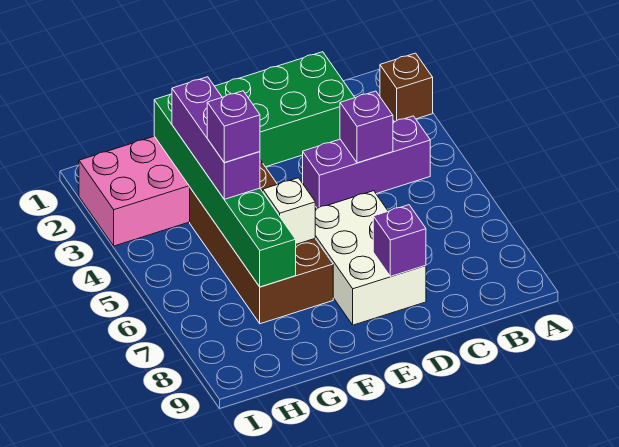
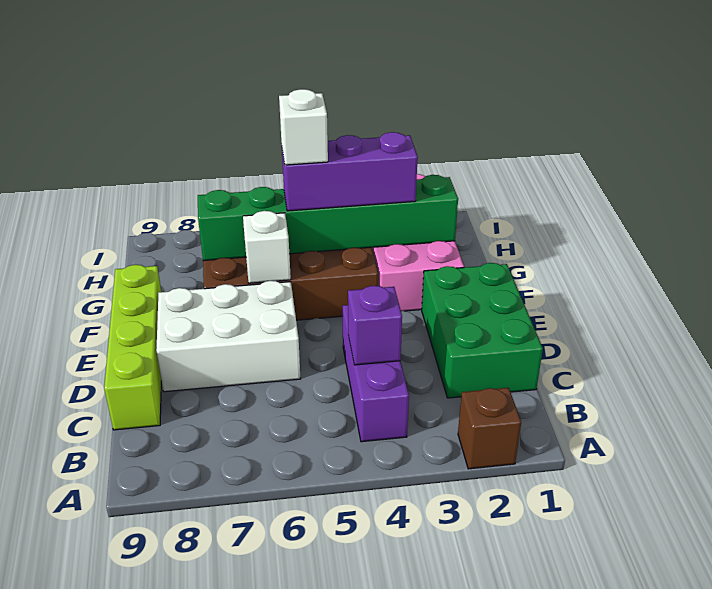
none -> lime 1x4 brick [104,265,161,430]
purple 1x1 brick [373,205,426,276] -> none
purple 1x1 brick [207,91,260,163] -> white 1x1 brick [279,89,328,165]

